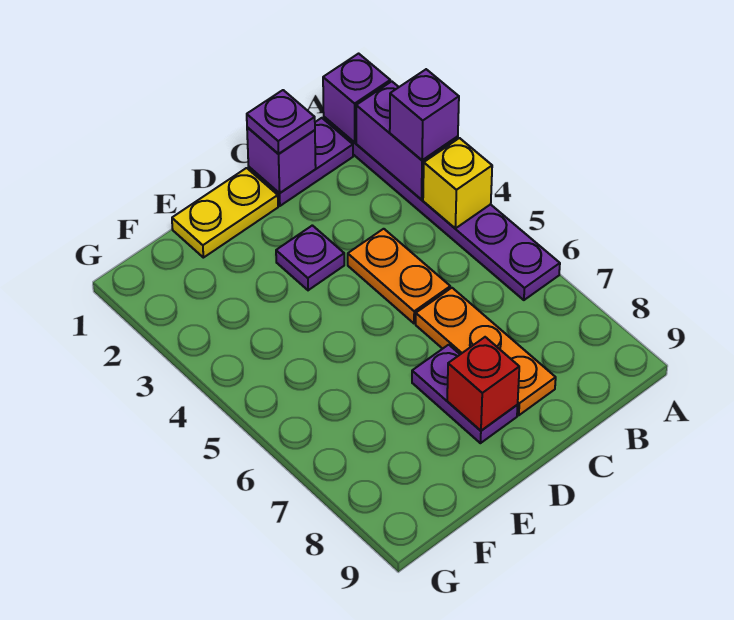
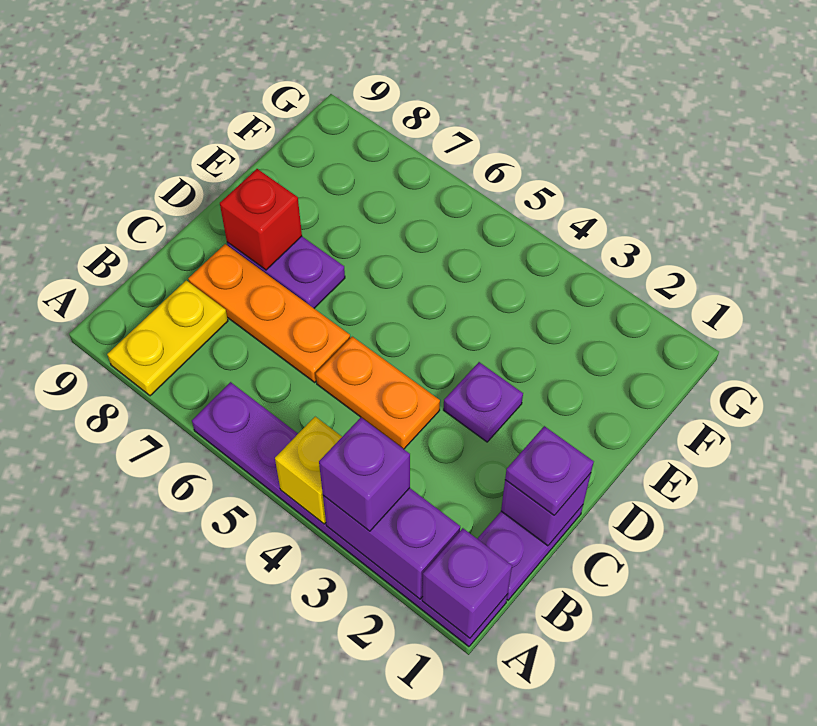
yellow 1x2 plate [172,168,278,258] -> yellow 1x2 plate moved to [107,280,228,396]

